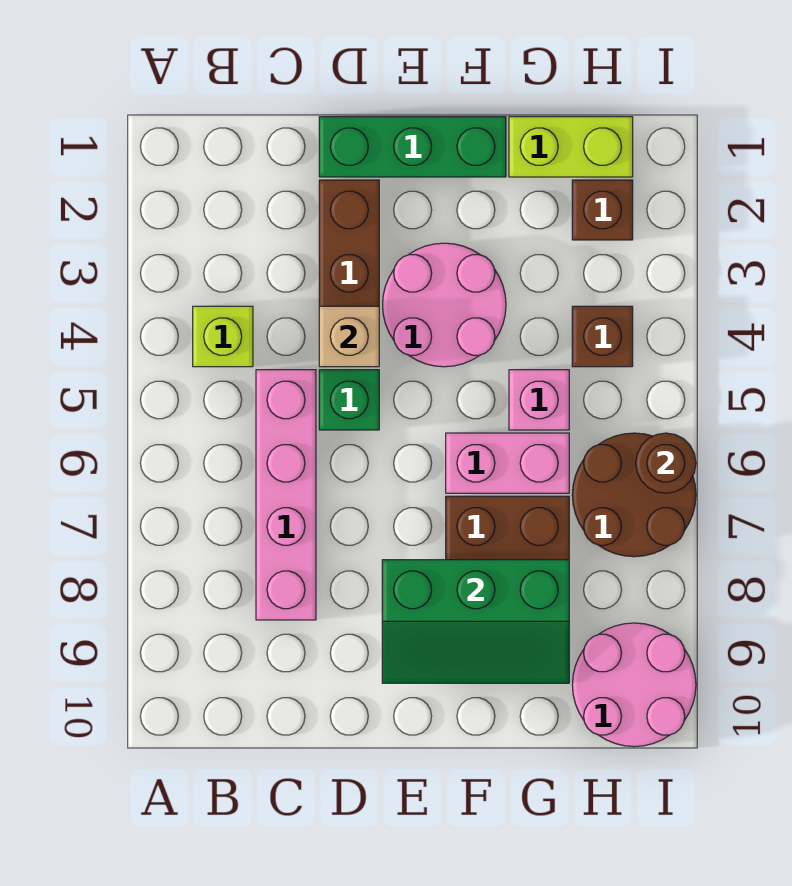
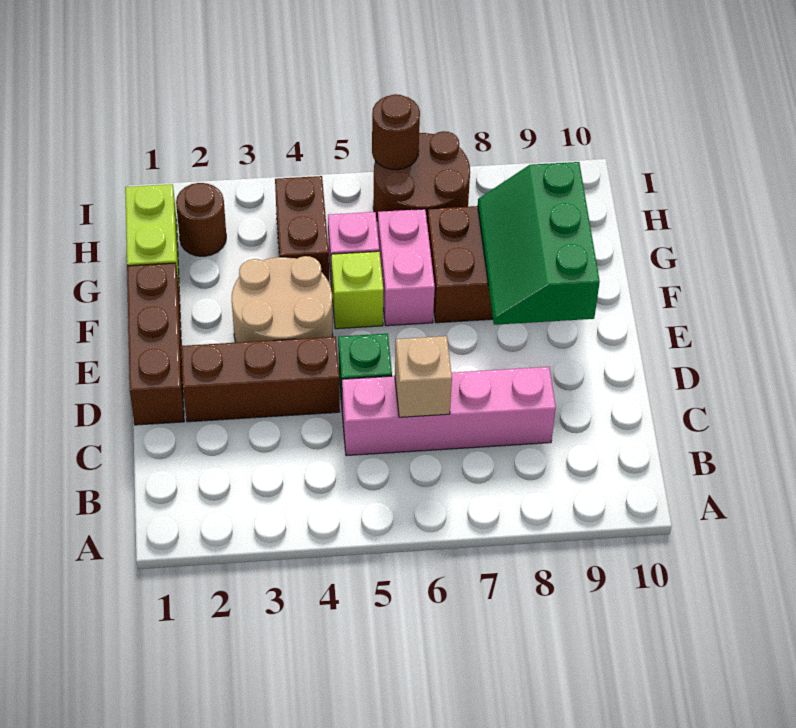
lime 1x1 brick [193,306,253,367] -> lime 1x1 brick moved to [331,251,383,329]
green 1x3 brick [319,117,506,177] -> brown 1x3 brick [127,263,184,425]
tan 1x1 brick [319,306,379,367] -> tan 1x1 brick moved to [395,336,452,417]
pink 2x2 round brick [383,243,506,367] -> tan 2x2 round brick [232,256,333,343]
green 2x3 slope [382,560,569,683] -> green 2x3 slope turned to [478,162,600,325]
brown 1x1 brick [572,180,633,240] -> brown 1x1 round brick [176,183,226,256]
brown 1x1 brick [572,306,633,367] -> brown 1x2 brick [275,176,329,281]
pink 2x2 round brick [572,623,696,747] -> none

